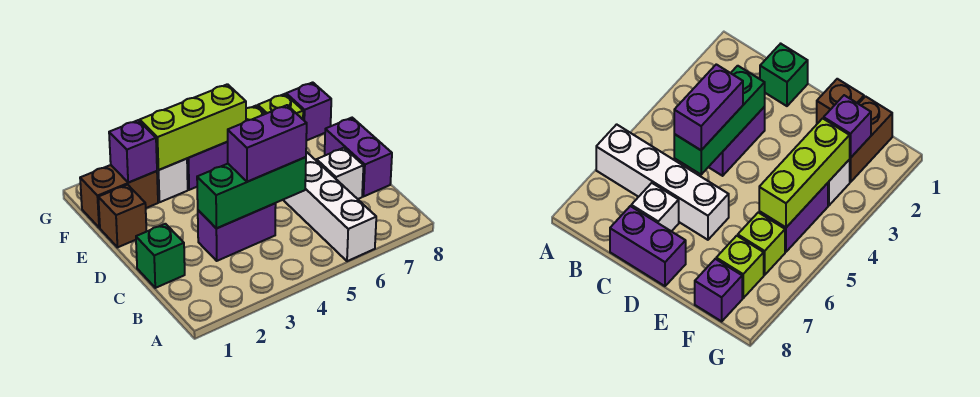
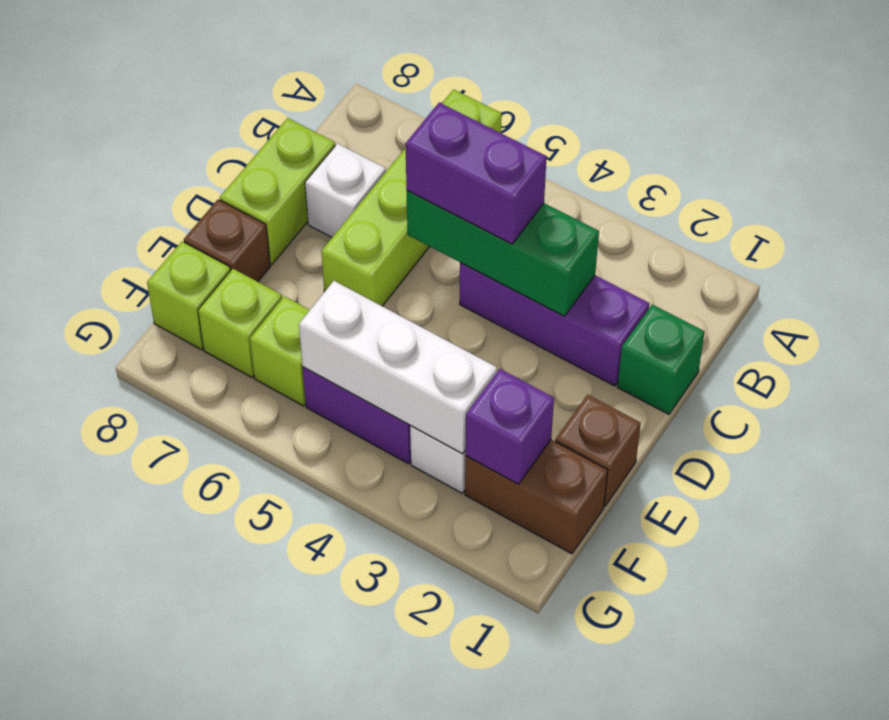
white 1x4 brick [283,152,376,261] -> lime 1x4 brick [321,89,502,306]
purple 1x2 brick [198,203,276,261] -> purple 1x3 brick [460,263,649,386]
purple 1x2 brick [325,118,392,196] -> lime 1x2 brick [220,118,335,265]
none -> brown 1x1 brick [184,199,270,282]
lime 1x3 brick [140,84,246,170] -> white 1x3 brick [299,281,497,454]
purple 1x1 brick [286,82,331,141] -> lime 1x1 brick [147,241,231,350]

